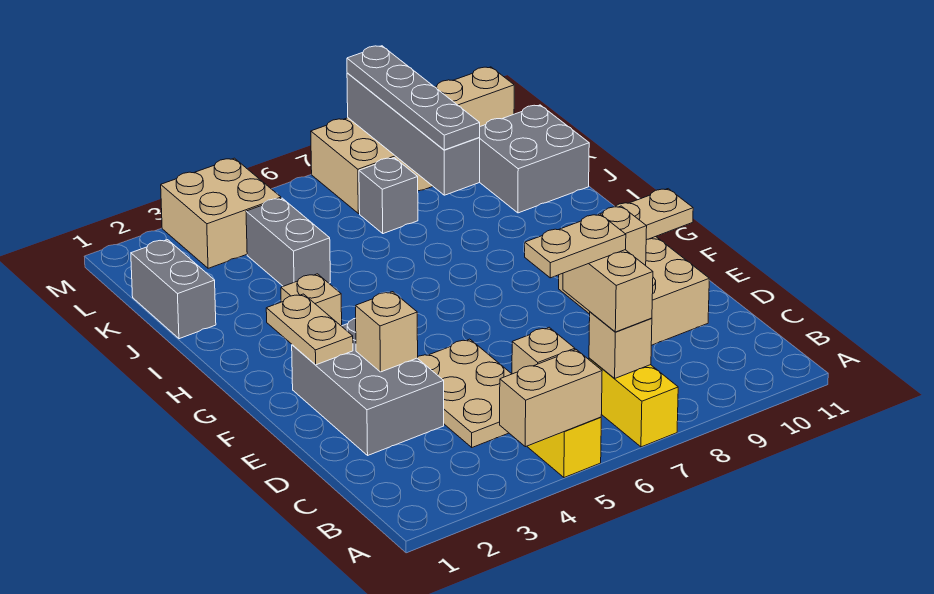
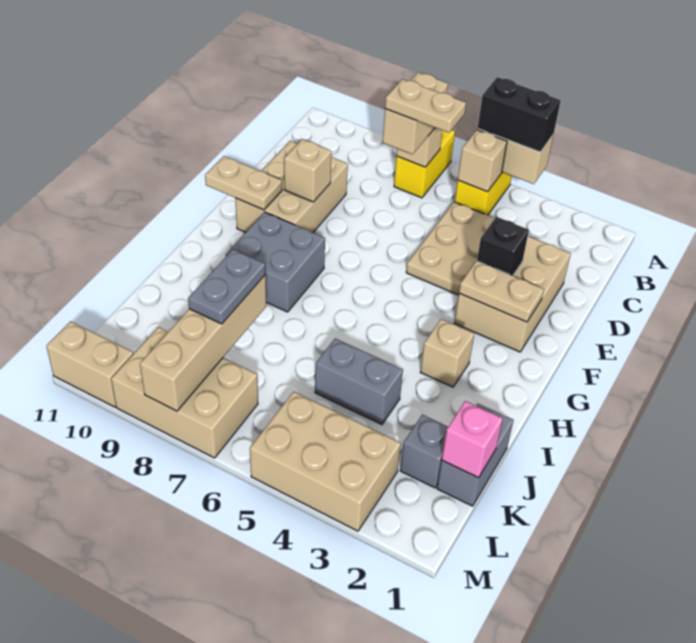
none -> black 1x2 brick [478,77,561,152]
grey 2x3 brick [292,318,444,455] -> tan 2x3 brick [455,236,571,352]
tan 1x1 brick [356,292,418,372] -> black 1x1 brick [477,217,529,276]
tan 1x2 plate [266,294,353,365] -> tan 1x2 plate turned to [459,261,544,322]
grey 1x2 brick [246,198,330,286] -> grey 1x2 brick turned to [315,339,403,424]
grey 1x4 brick [347,73,480,195] -> tan 1x4 brick [140,275,266,411]
grey 1x4 plate [347,46,480,150] -> grey 1x2 plate [188,249,265,324]
grey 2x2 brick [479,105,589,213] -> grey 2x2 brick moved to [226,212,325,312]
none -> pink 1x1 brick [442,401,503,478]
grey 1x1 brick [359,158,418,234] -> grey 1x1 brick moved to [400,415,448,488]
tan 2x2 brick [161,158,281,268] -> tan 2x3 brick [250,392,401,531]

